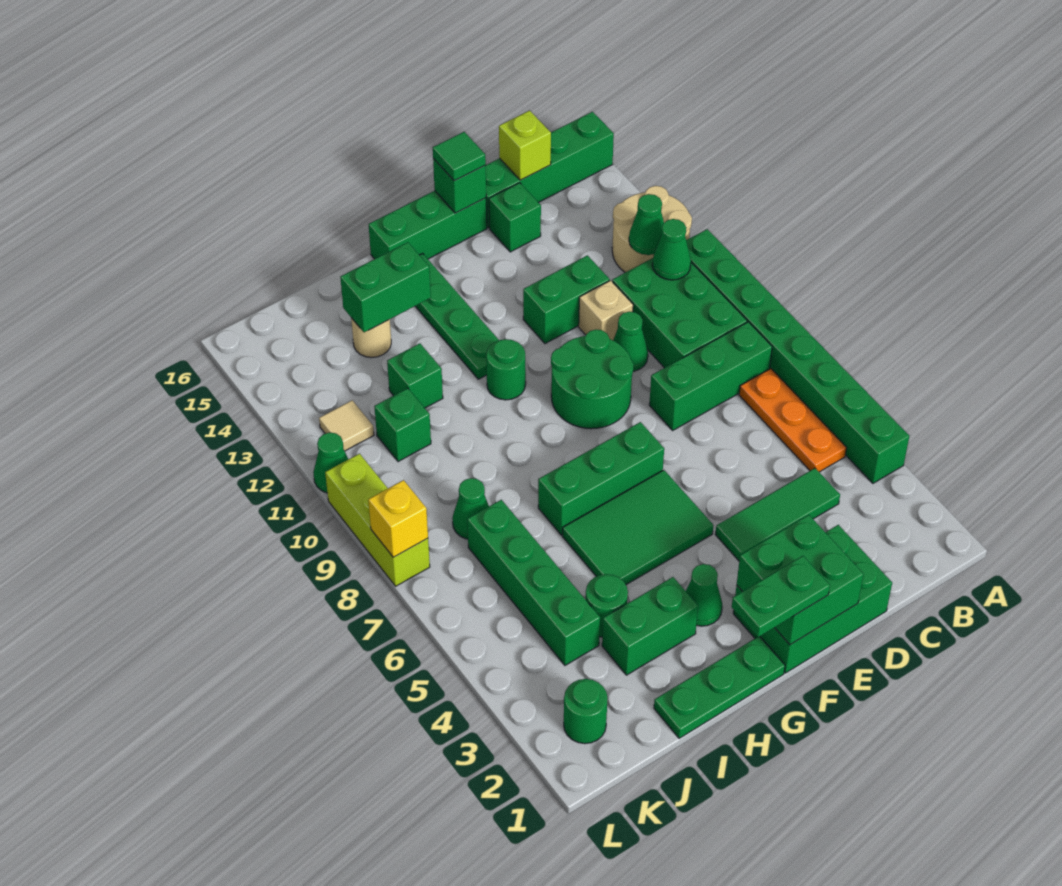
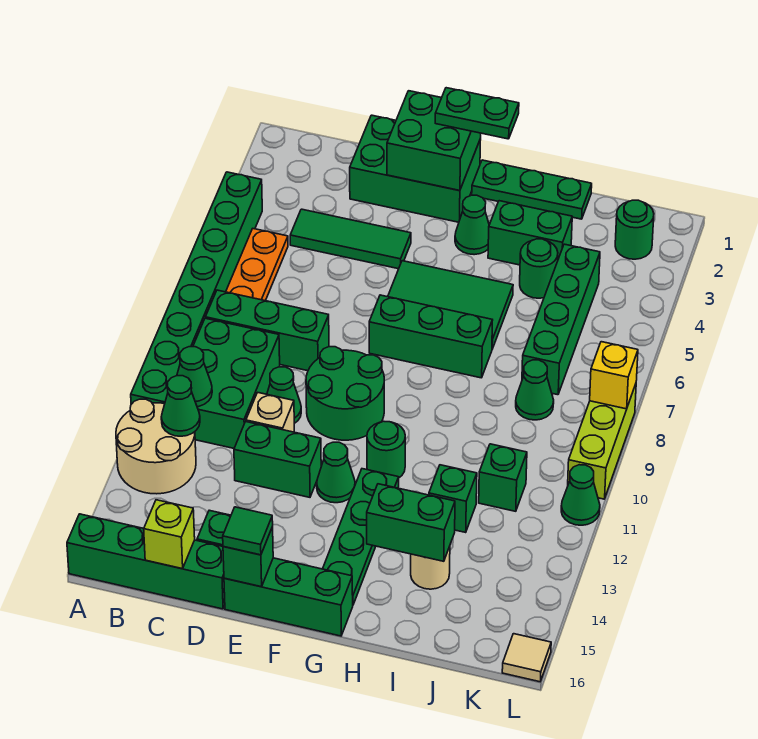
none -> green 1x1 cone [317,442,355,503]
tan 1x1 tile [319,400,374,451] -> tan 1x1 tile moved to [502,634,551,682]

